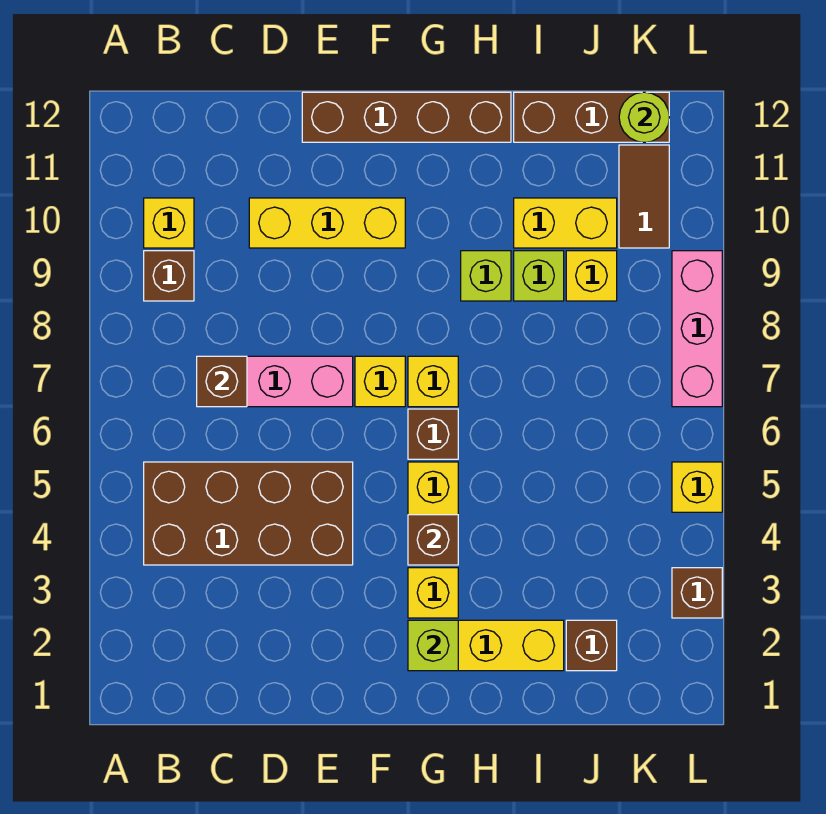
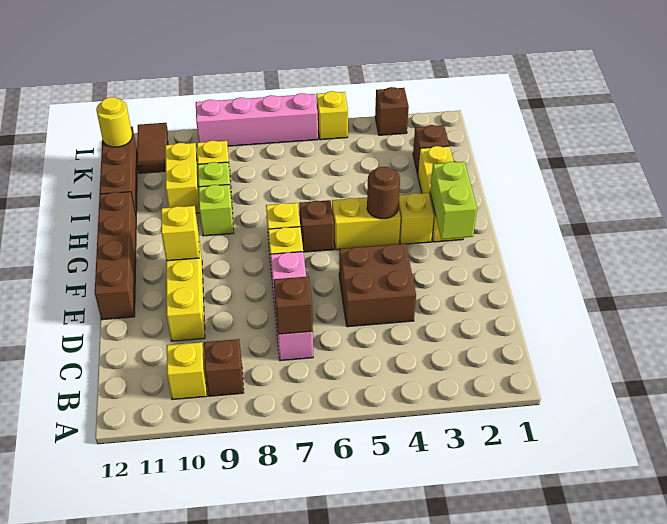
brown 2x4 brick [144,462,353,565] -> brown 2x2 brick [339,244,416,327]
none -> yellow 1x1 brick [161,206,199,261]
lime 1x1 brick [408,620,458,671] -> lime 1x2 brick [430,162,477,239]
brown 1x1 brick [408,515,458,565] -> brown 1x1 round brick [367,167,400,219]
brown 1x2 tile [619,145,669,248] -> brown 1x2 tile turned to [137,123,168,173]
lime 1x1 round brick [619,92,669,142] -> yellow 1x1 round brick [96,97,132,147]
pink 1x3 brick [672,251,722,407] -> pink 1x4 brick [196,93,318,146]

